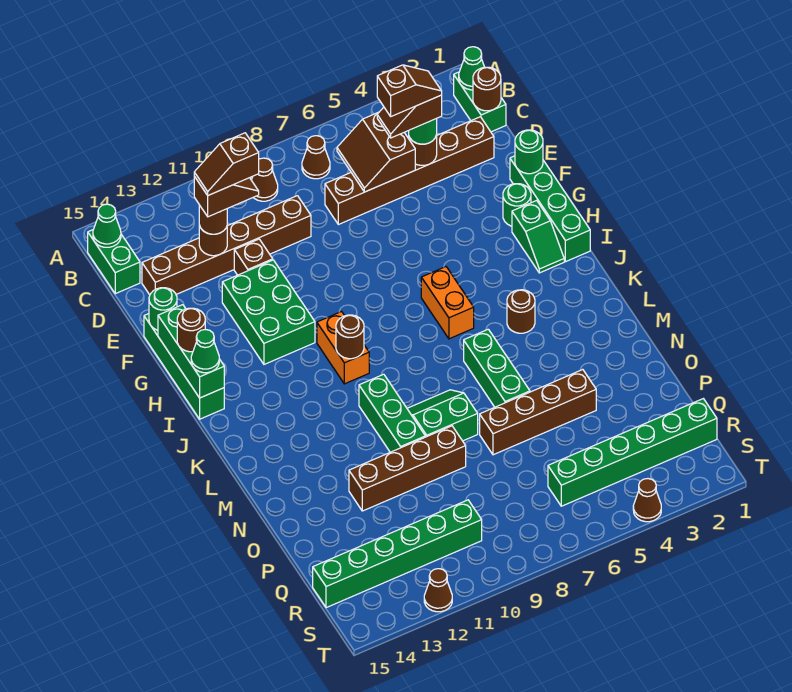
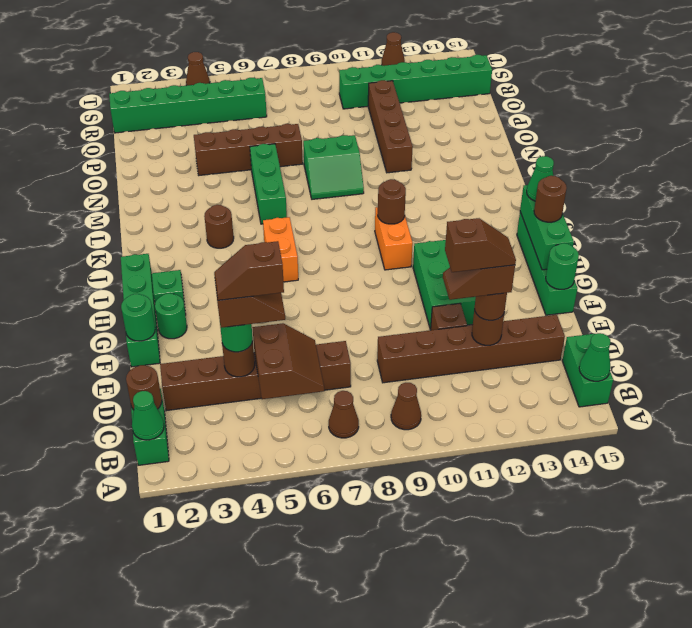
green 1x3 brick [359,374,425,452] -> none
brown 1x4 brick [349,426,466,511] -> brown 1x4 brick turned to [368,80,413,173]

